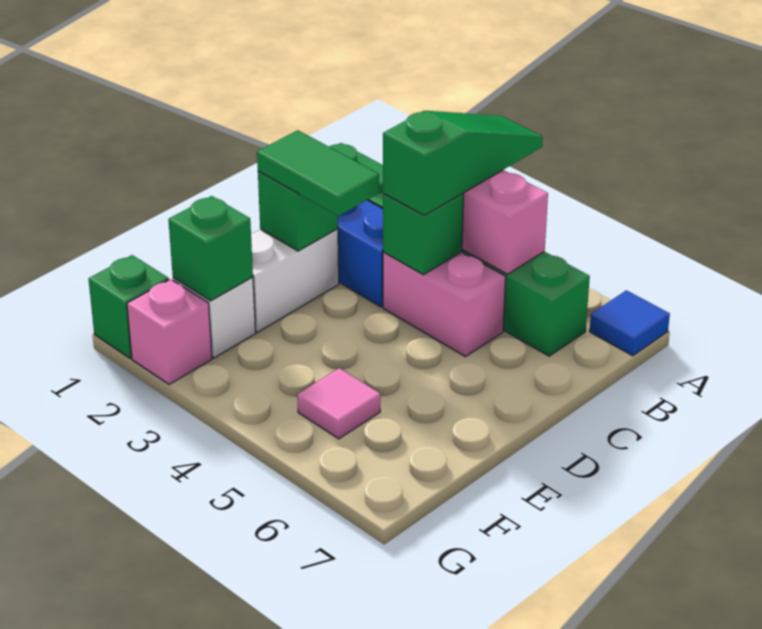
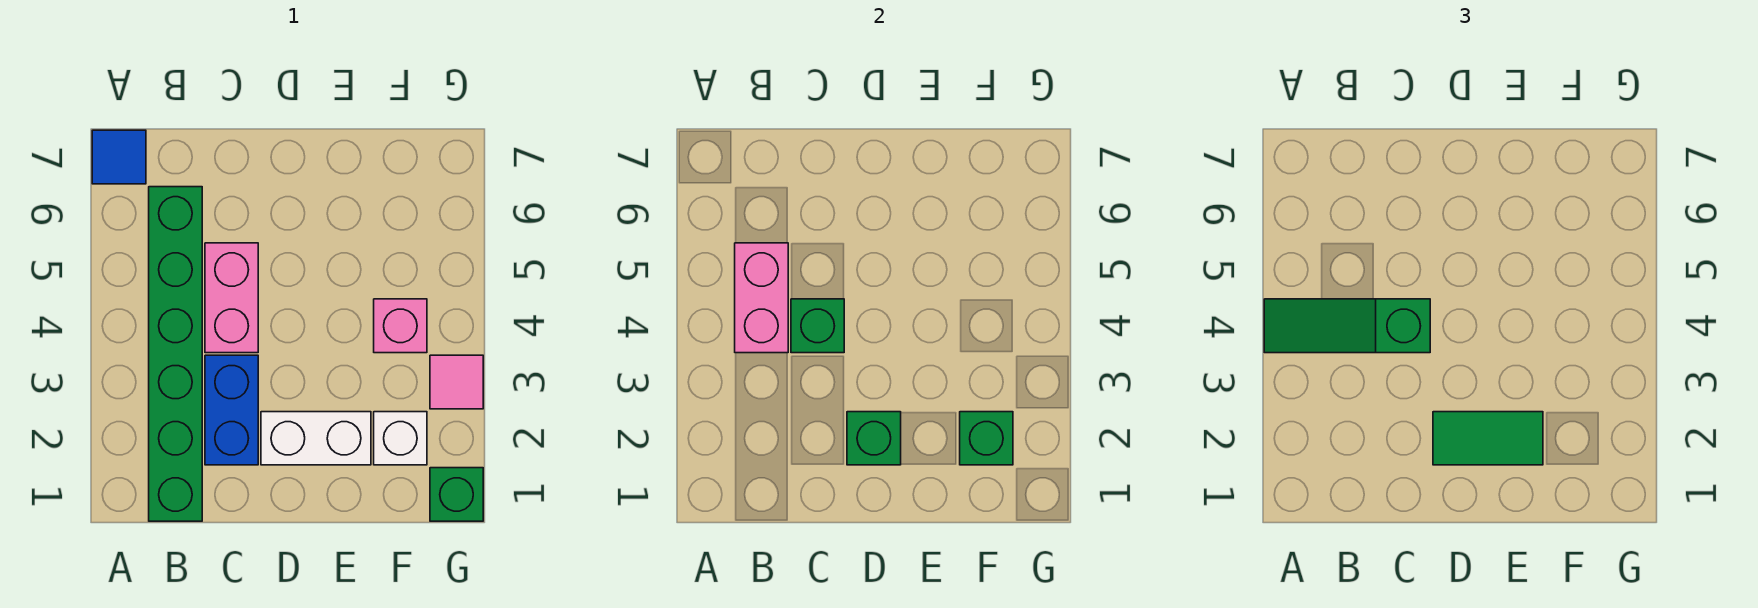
green 1x2 tile [257,130,379,216] -> green 1x2 tile turned to [1433,412,1543,465]
pink 1x1 tile [297,368,380,439] -> pink 1x1 tile moved to [430,355,483,409]
pink 1x1 brick [127,279,212,384] -> pink 1x1 brick moved to [374,299,427,353]

